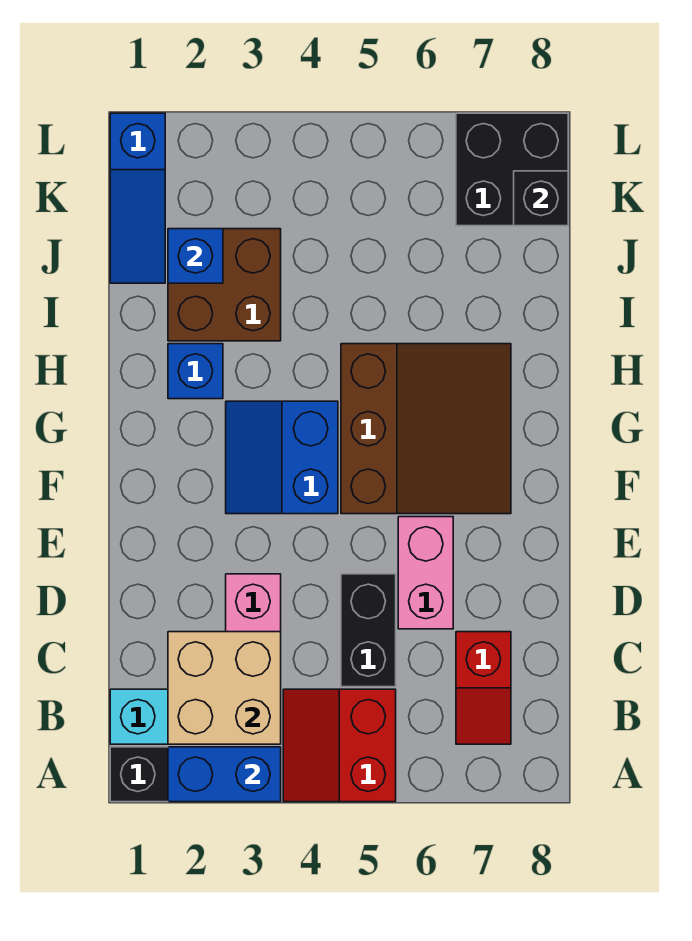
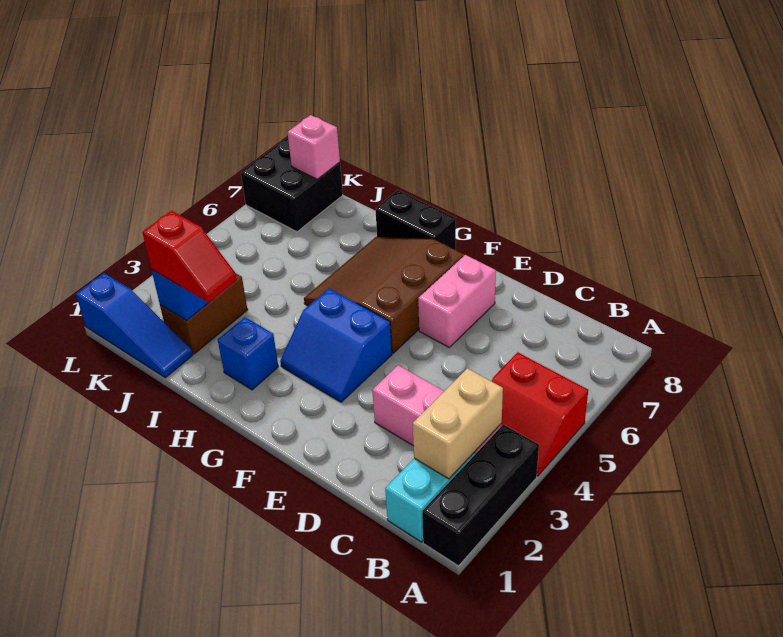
blue 1x2 brick [168,747,281,802] -> none
tan 2x2 brick [168,632,281,744] -> tan 1x2 brick [413,368,503,479]
red 1x2 slope [456,632,511,744] -> red 1x2 slope moved to [142,211,237,302]
black 1x2 brick [341,574,396,687] -> black 1x2 brick moved to [375,190,456,250]
pink 1x2 brick [398,517,453,629] -> pink 1x2 brick turned to [418,255,496,347]
brown 3x3 slope [341,344,511,514] -> brown 3x3 slope turned to [304,237,464,353]
brown 2x2 brick [168,229,281,341] -> brown 1x2 brick [160,274,248,354]
black 1x1 brick [514,171,568,226] -> pink 1x1 brick [287,115,340,179]

